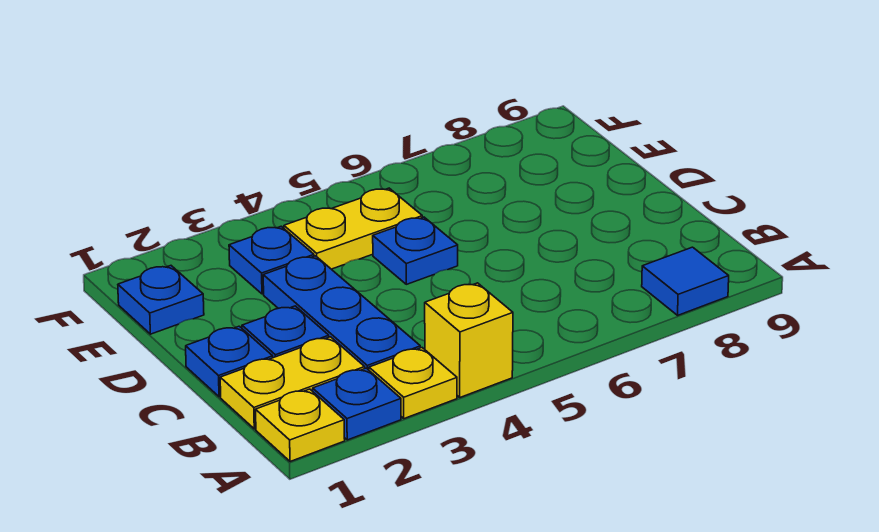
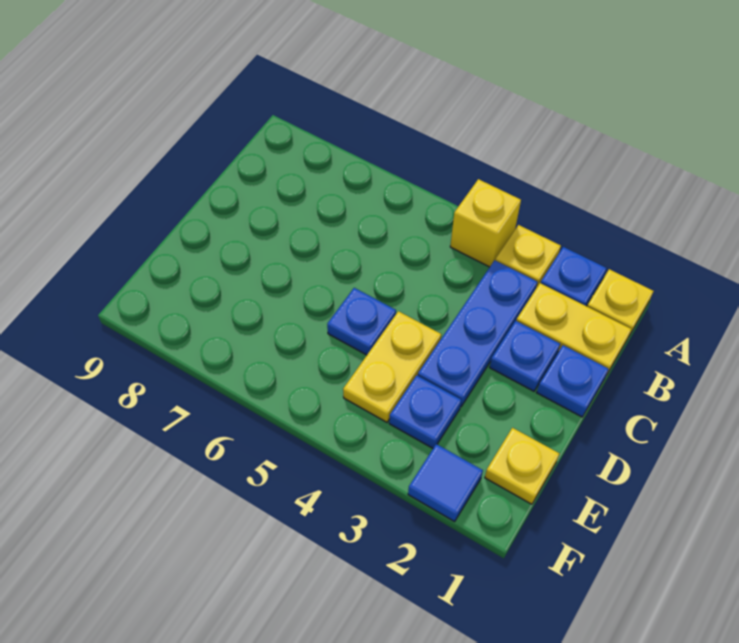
blue 1x1 tile [642,247,729,315] -> blue 1x1 tile moved to [408,444,483,522]
blue 1x1 plate [118,266,204,334] -> yellow 1x1 plate [485,428,560,504]
yellow 1x2 plate [284,188,422,269] -> yellow 1x2 plate turned to [343,311,441,422]

